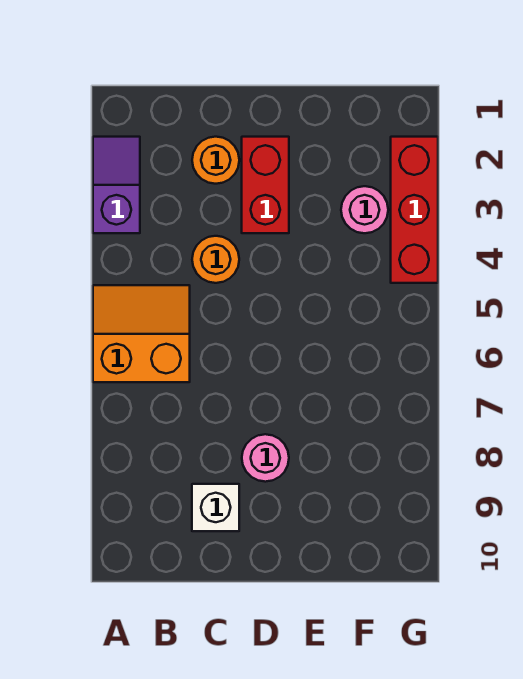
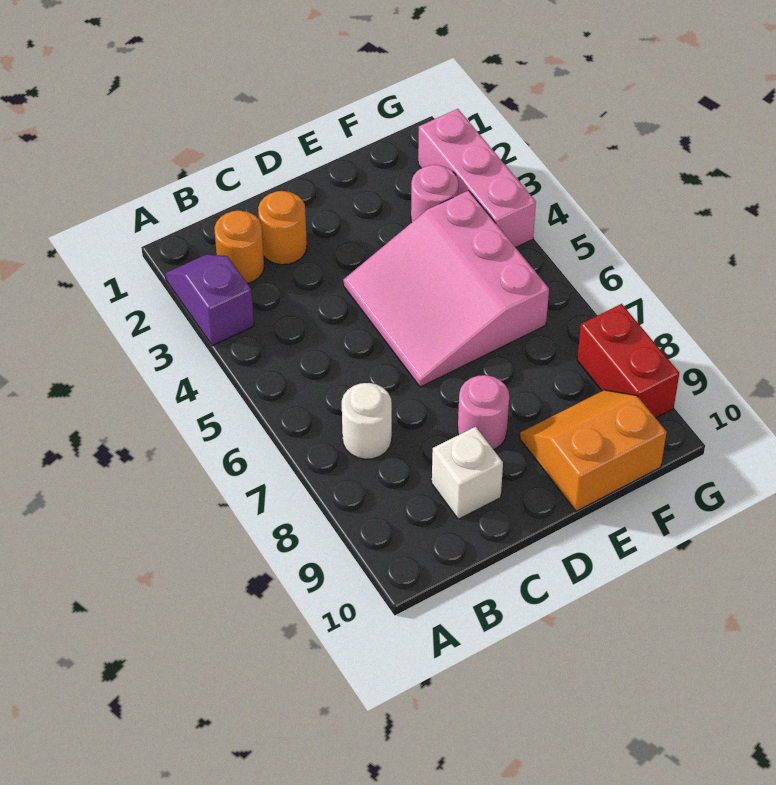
orange 2x2 slope [93,285,190,382] -> orange 2x2 slope moved to [520,390,667,511]
none -> white 1x1 round brick [342,383,392,459]
orange 1x1 round brick [192,236,239,283] -> orange 1x1 round brick moved to [214,211,264,284]
red 1x2 brick [242,137,289,233] -> red 1x2 brick moved to [577,304,679,418]
none -> pink 3x3 slope [343,191,549,387]
red 1x3 brick [391,137,438,283] -> pink 1x3 brick [418,109,536,247]

